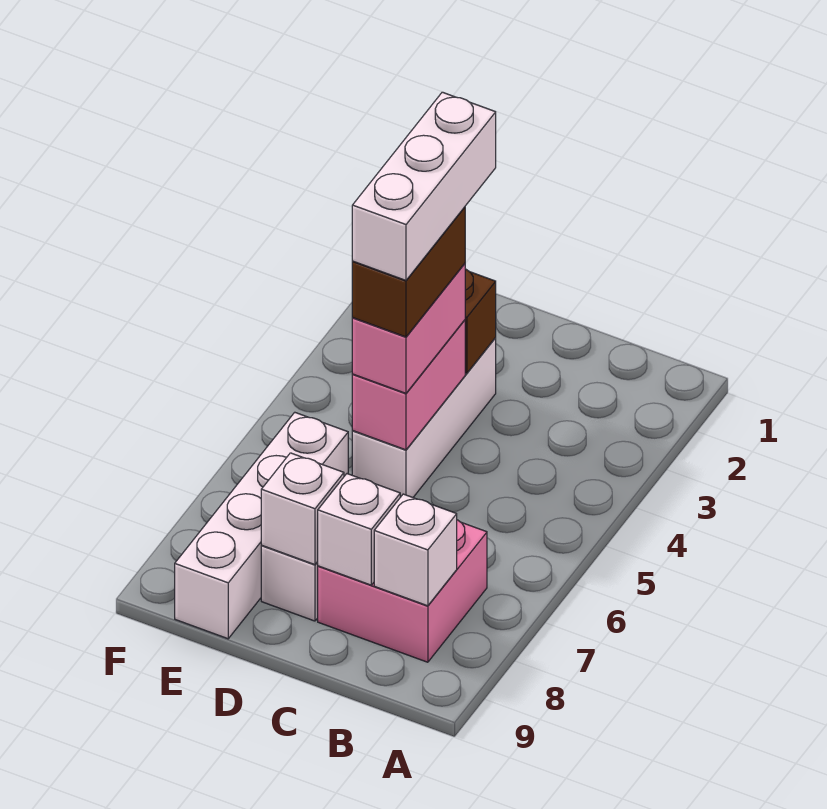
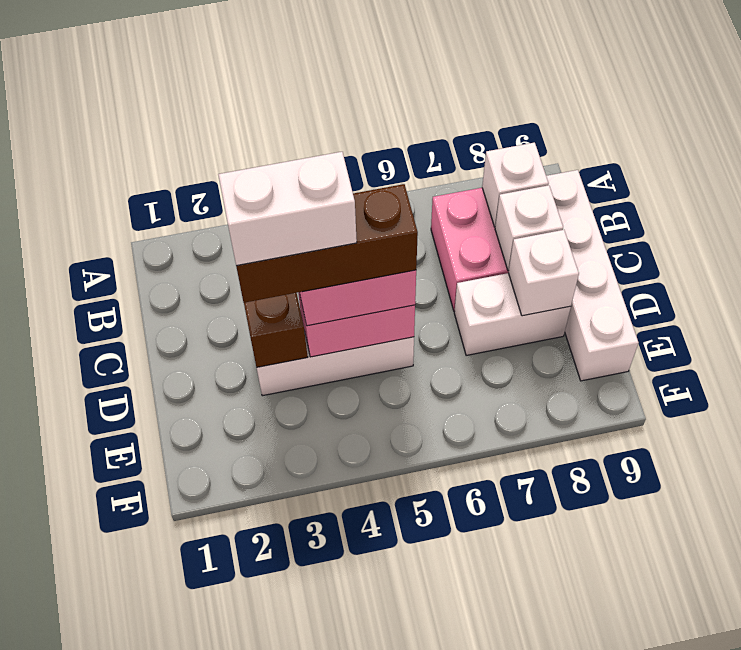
white 1x3 brick [352,92,496,280] -> white 1x2 brick [218,152,357,266]
brown 1x2 brick [352,207,465,337] -> brown 1x3 brick [236,184,418,303]
white 1x4 brick [175,412,348,639] -> white 1x4 brick turned to [546,170,639,381]

